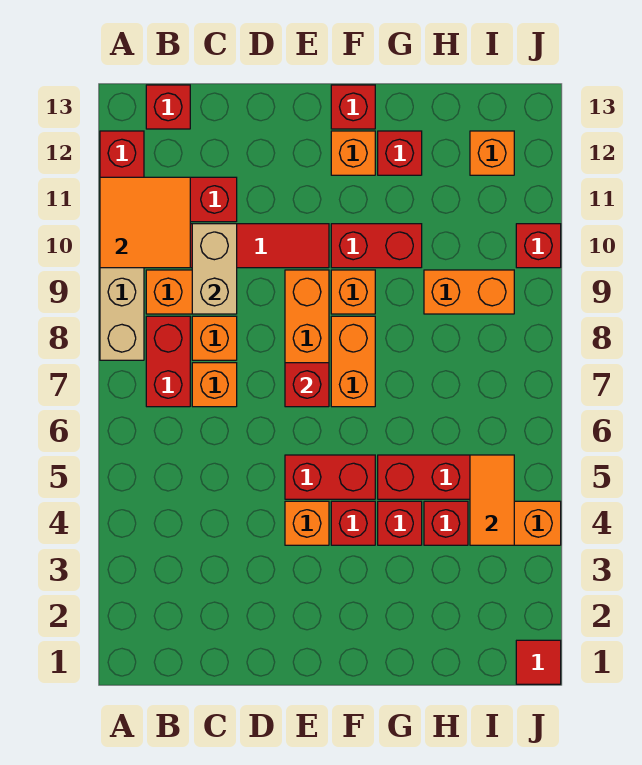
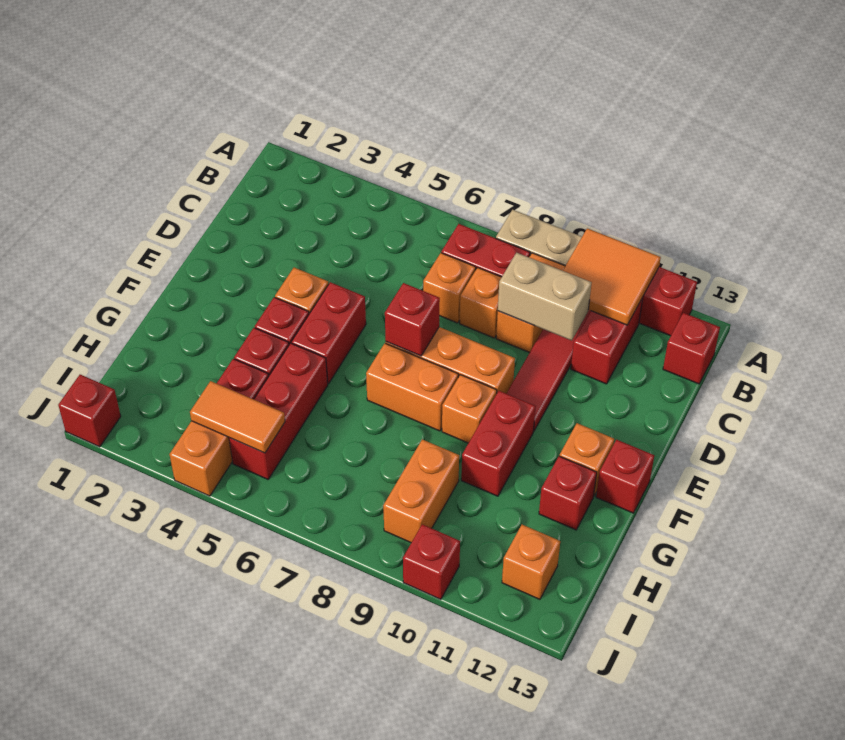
red 1x1 tile [516,640,561,684] -> red 1x1 brick [58,375,121,447]

